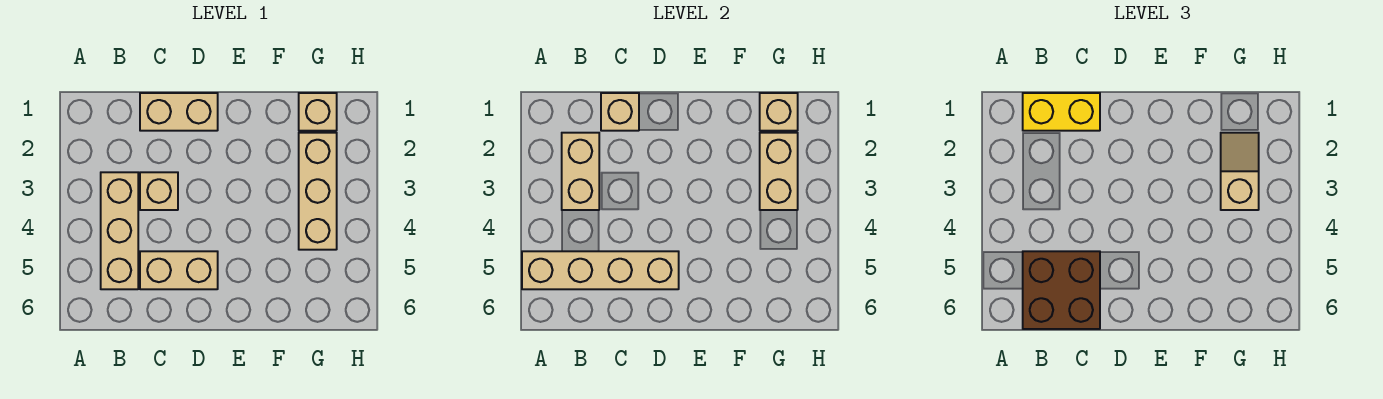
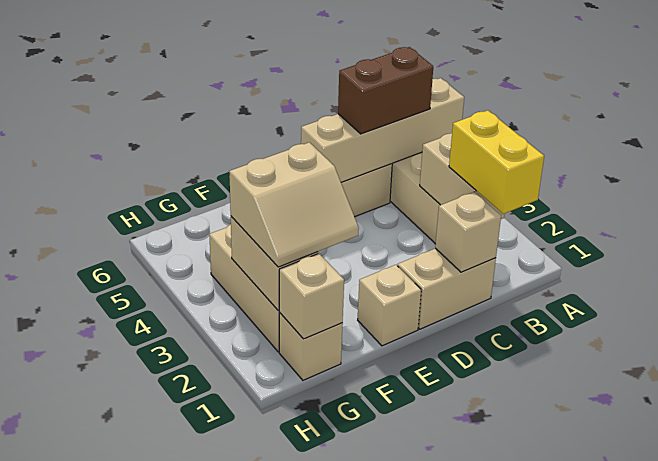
yellow 1x2 brick [1023,93,1100,131] -> yellow 1x2 brick turned to [449,110,544,214]
brown 2x2 brick [1023,251,1100,329] -> brown 1x2 brick [338,47,433,134]
tan 1x1 brick [140,172,178,210] -> tan 1x1 brick moved to [358,265,421,346]
tan 1x2 slope [1221,133,1259,210] -> tan 2x2 slope [229,142,359,267]

